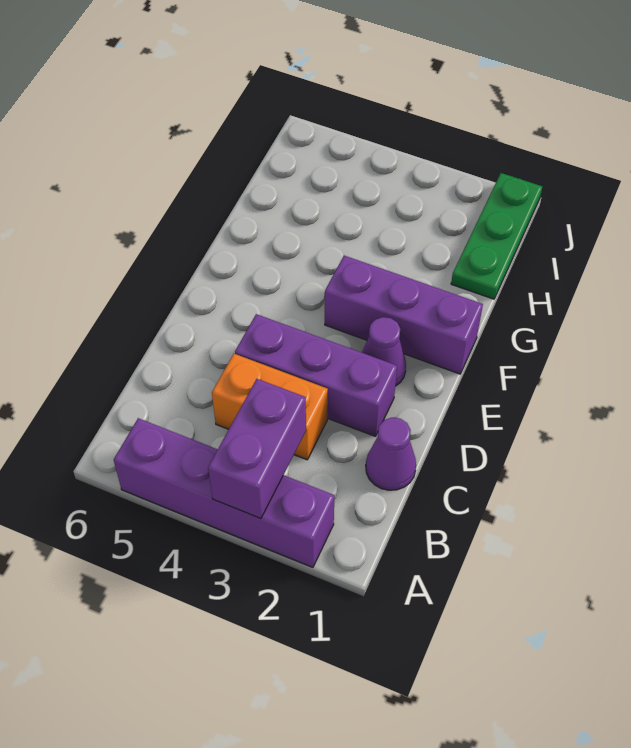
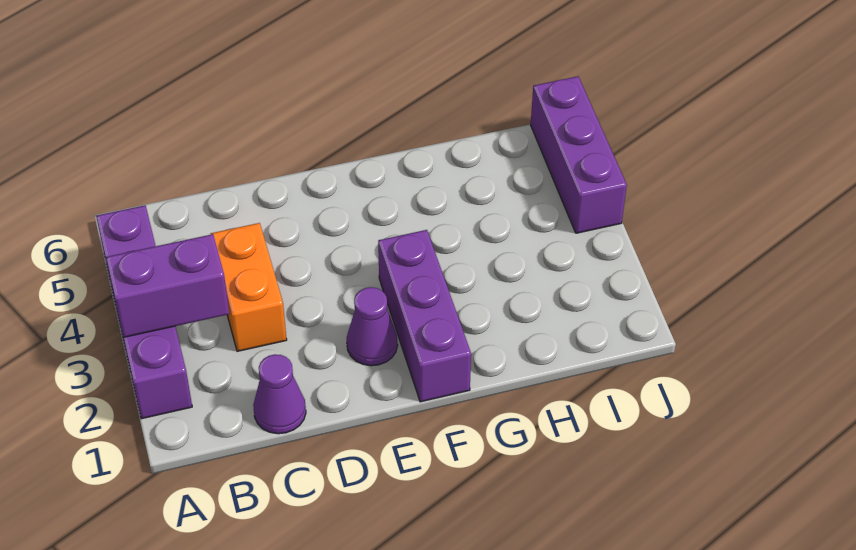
purple 1x3 brick [235,314,397,436] -> purple 1x3 brick moved to [531,76,627,233]
green 1x3 plate [451,173,542,299] -> none

